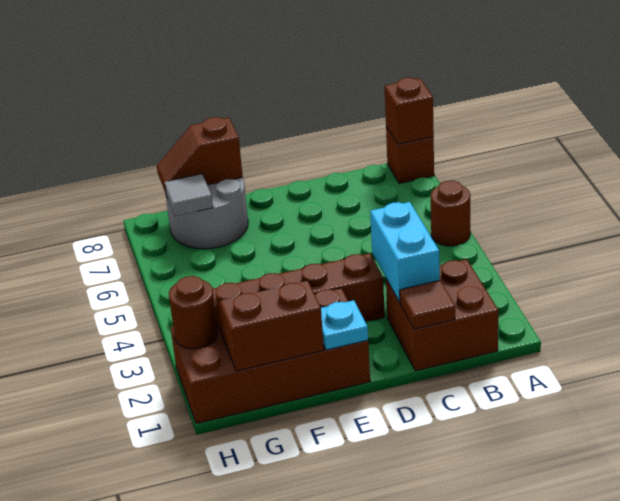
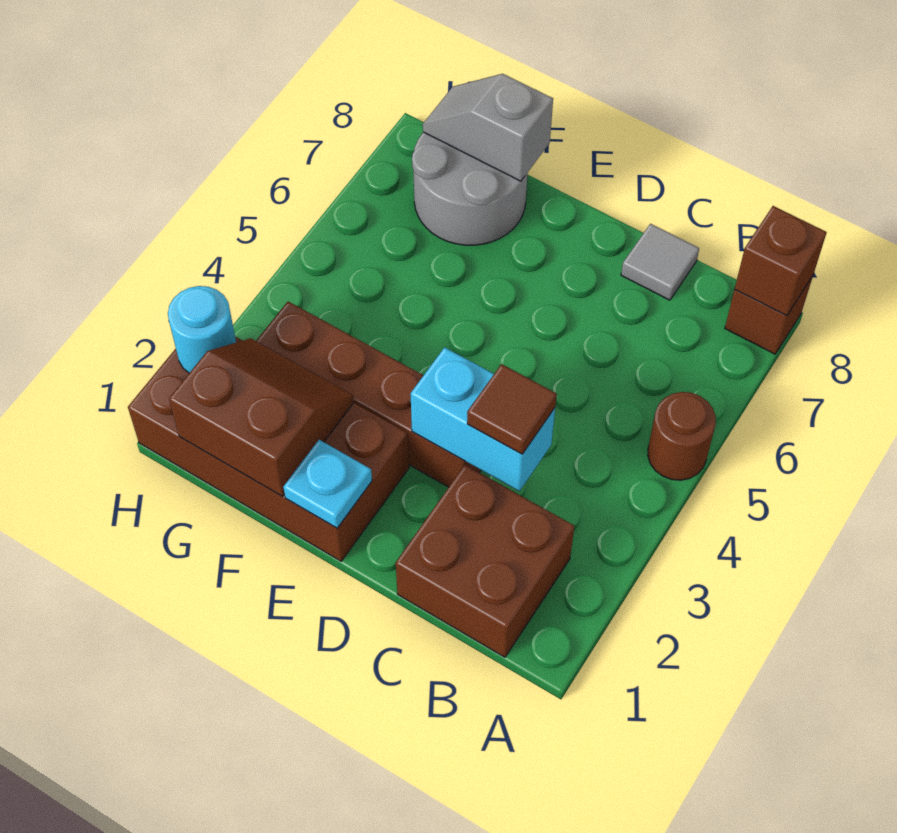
brown 1x1 tile [400,281,455,329] -> brown 1x1 tile moved to [467,364,557,454]
cyan 1x2 brick [370,202,440,302] -> cyan 1x2 brick turned to [411,347,555,491]
brown 1x2 slope [157,117,243,193] -> grey 1x2 slope [423,74,553,181]
grey 1x1 tile [165,174,213,216] -> grey 1x1 tile moved to [621,224,699,300]
brown 1x1 round brick [169,276,218,349] -> cyan 1x1 round brick [168,286,236,373]

